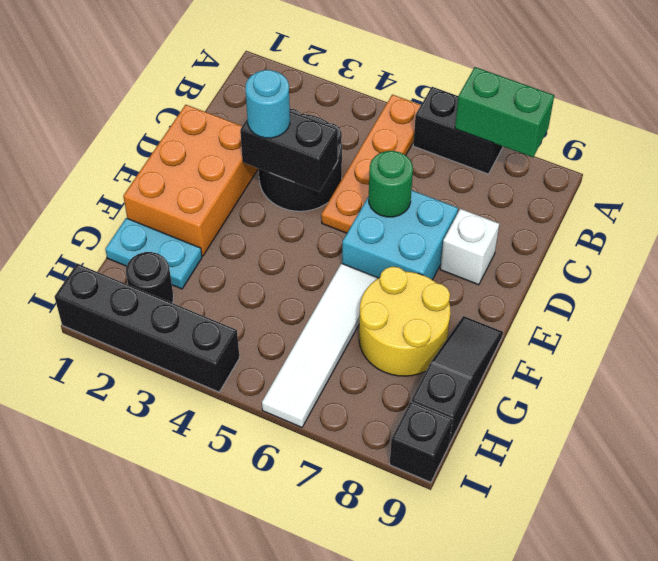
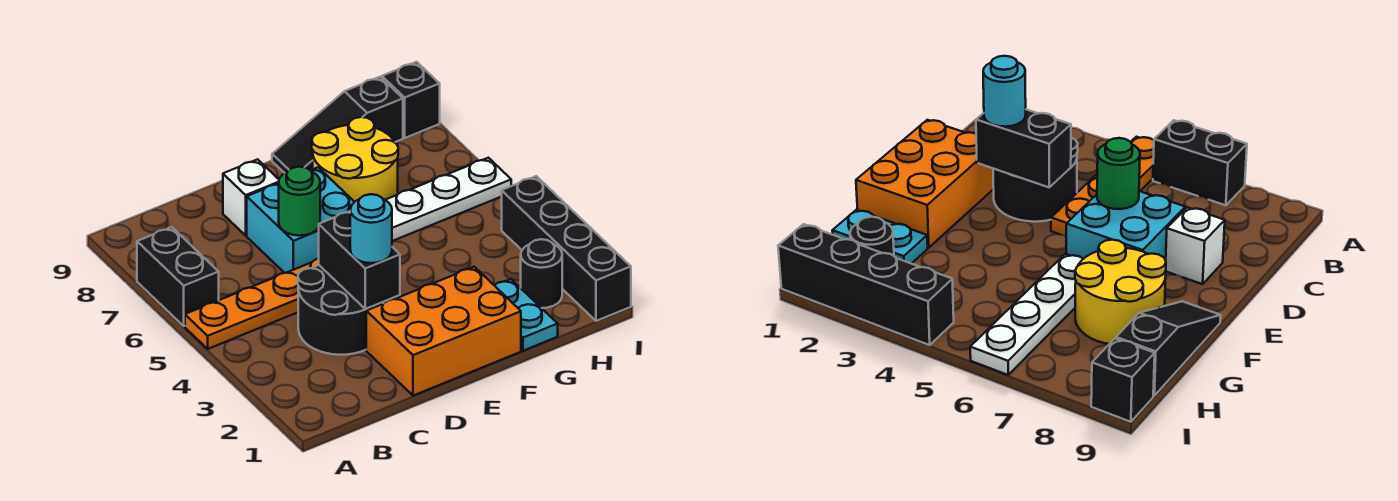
green 1x2 brick [455,67,554,157] -> none
white 1x4 tile [262,263,378,427] -> white 1x4 plate [386,158,511,241]

